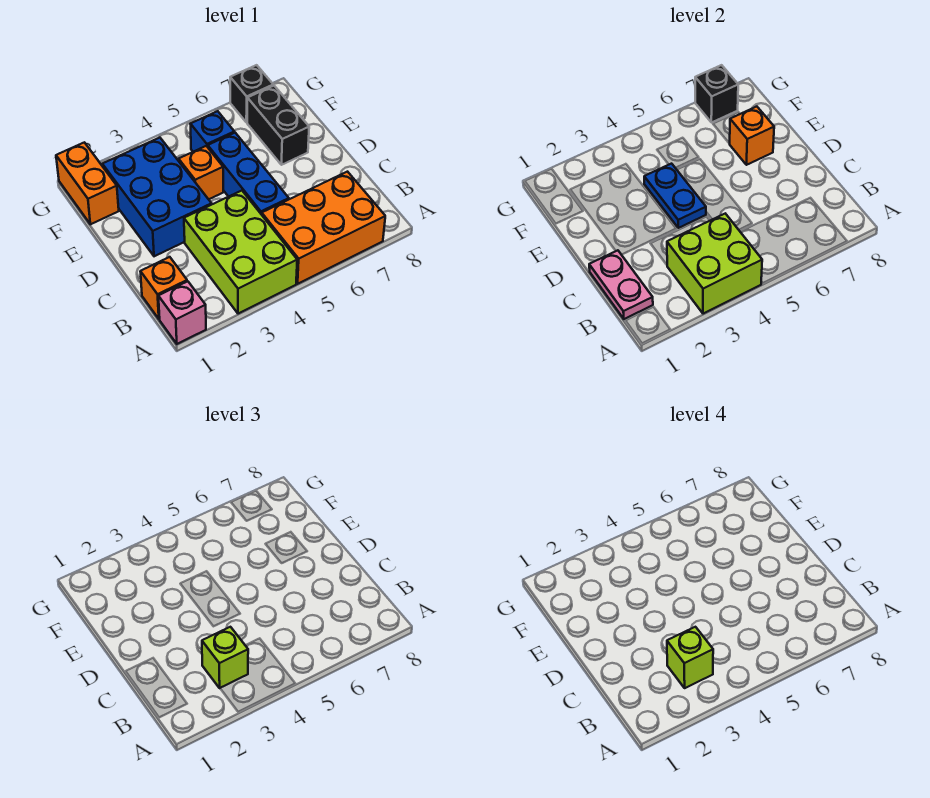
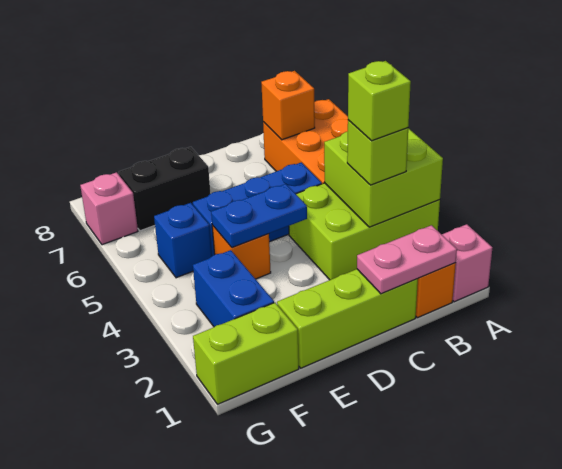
none -> lime 1x3 brick [277,269,418,368]
blue 2x3 brick [102,138,212,256] -> blue 1x2 brick [193,250,274,327]
orange 1x1 brick [730,107,774,165] -> orange 1x1 brick moved to [261,71,315,140]
orange 1x2 brick [56,142,119,224] -> lime 1x2 brick [193,303,299,404]
black 1x1 brick [230,65,273,123] -> pink 1x1 brick [80,172,138,245]
black 1x1 brick [695,65,738,123] -> none

